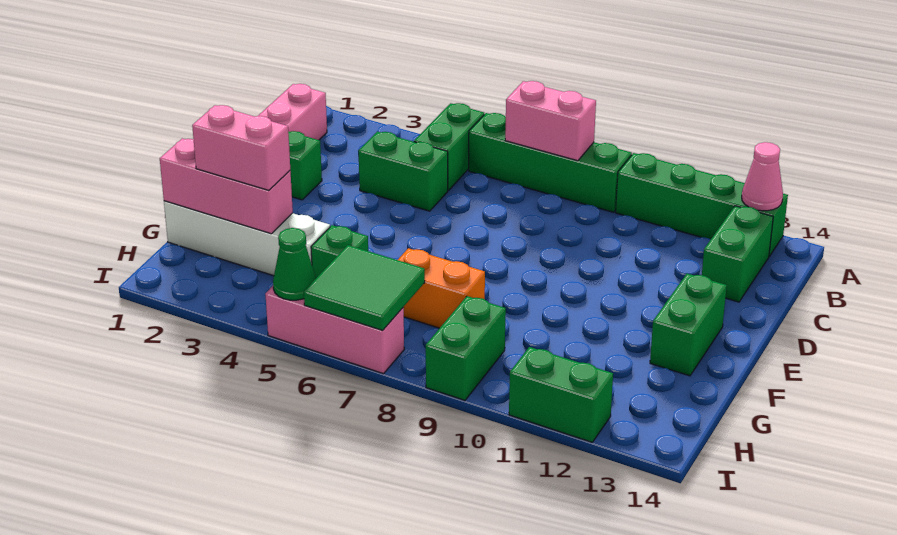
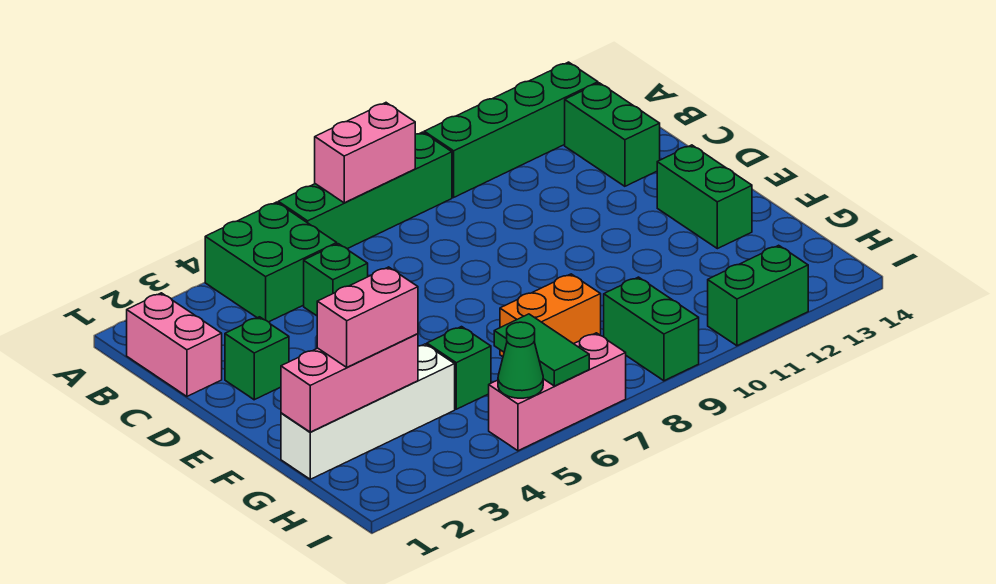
green 1x2 brick [414,103,484,191] -> green 2x2 brick [205,202,337,322]
pink 1x1 cone [742,142,783,211] -> none
green 1x2 brick [358,132,448,211] -> green 1x1 brick [304,244,368,316]
green 2x2 tile [304,245,425,330] -> green 1x2 tile [494,314,589,386]

